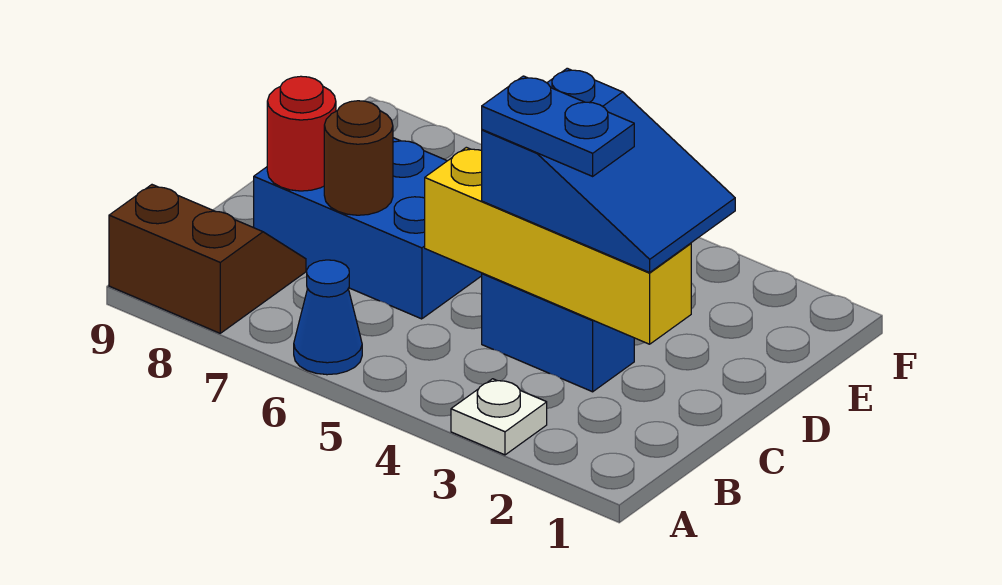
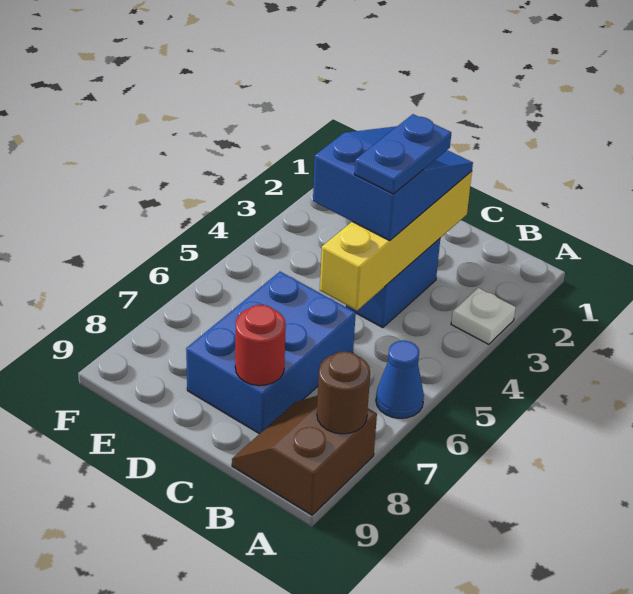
brown 1x1 round brick [324,101,393,215] -> brown 1x1 round brick moved to [317,352,370,434]

